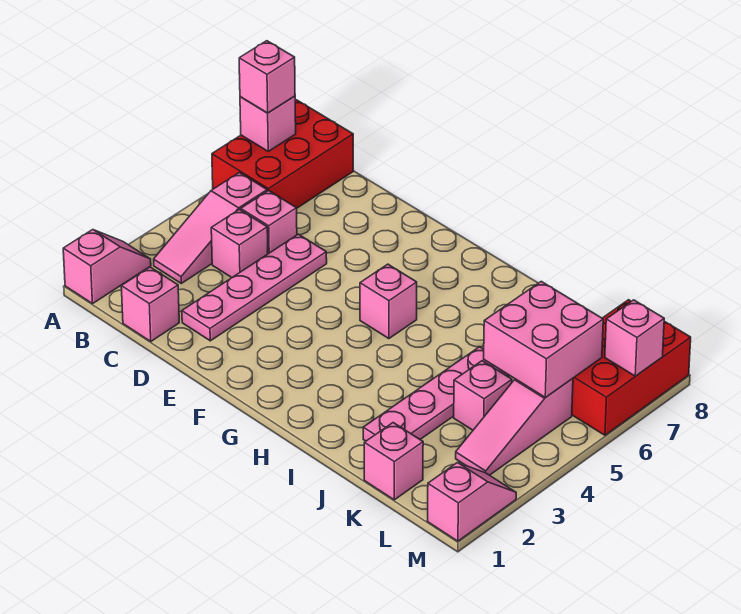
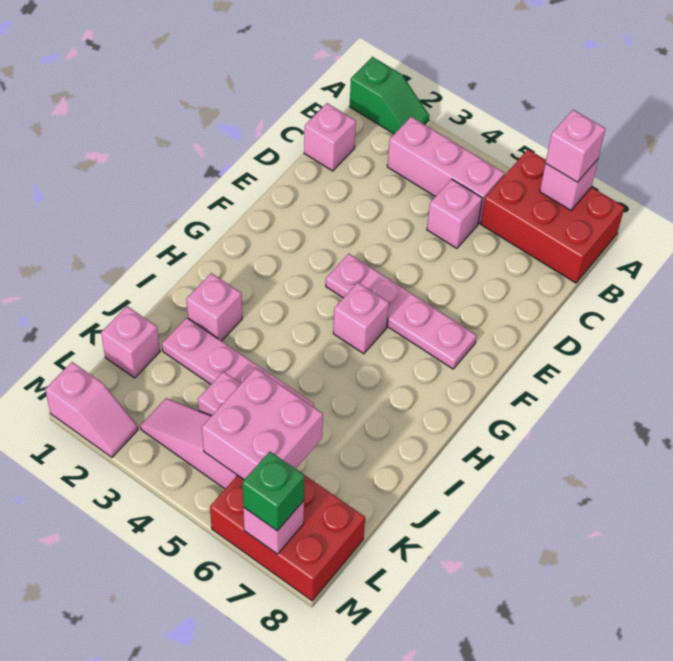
pink 1x2 slope [63,230,151,304] -> green 1x2 slope [349,57,429,134]
pink 1x3 slope [154,173,267,283] -> pink 1x3 brick [387,117,504,223]
pink 1x1 brick [211,209,268,277] -> pink 1x1 brick moved to [187,273,242,341]
pink 1x4 plate [182,234,327,341] -> pink 1x4 plate moved to [326,254,477,369]
none -> green 1x1 brick [242,452,305,531]

